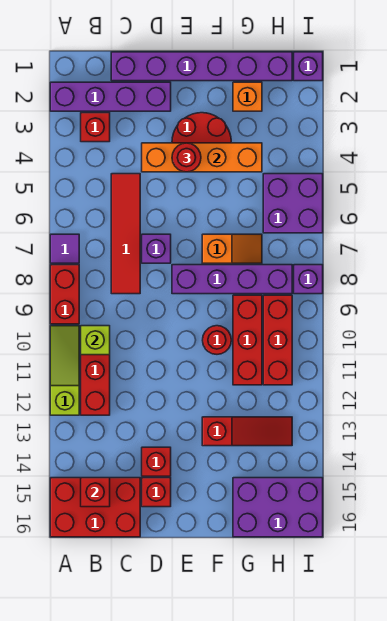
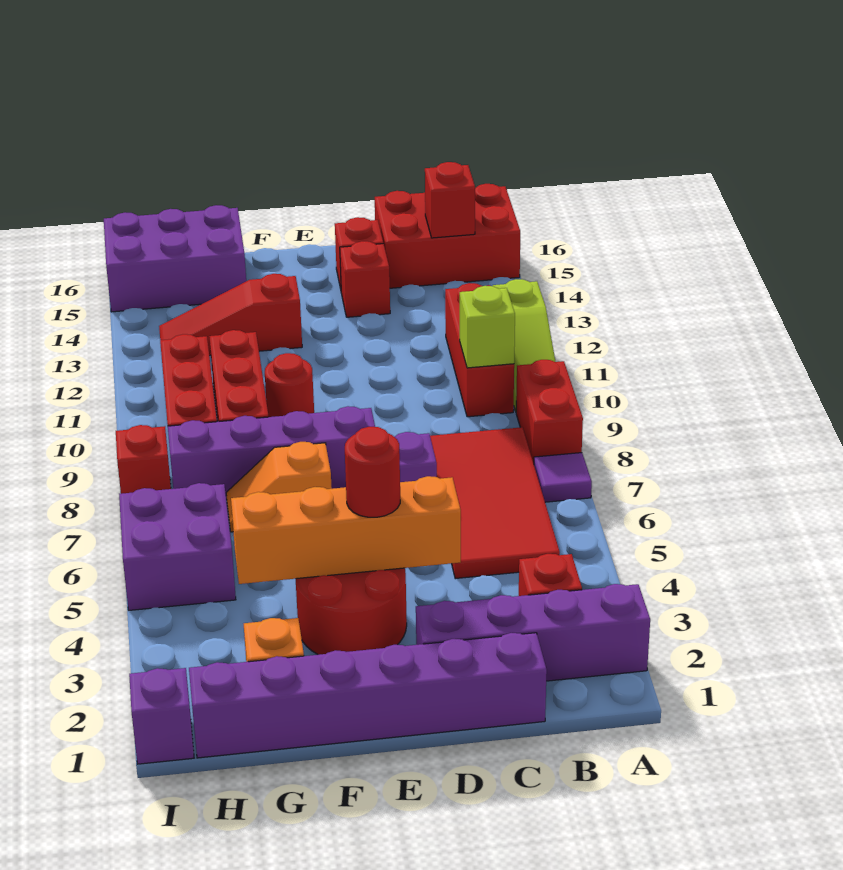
red 1x4 tile [111,174,140,294] -> red 2x4 tile [430,427,560,579]
purple 1x1 brick [294,265,323,294] -> red 1x1 brick [116,425,171,494]

